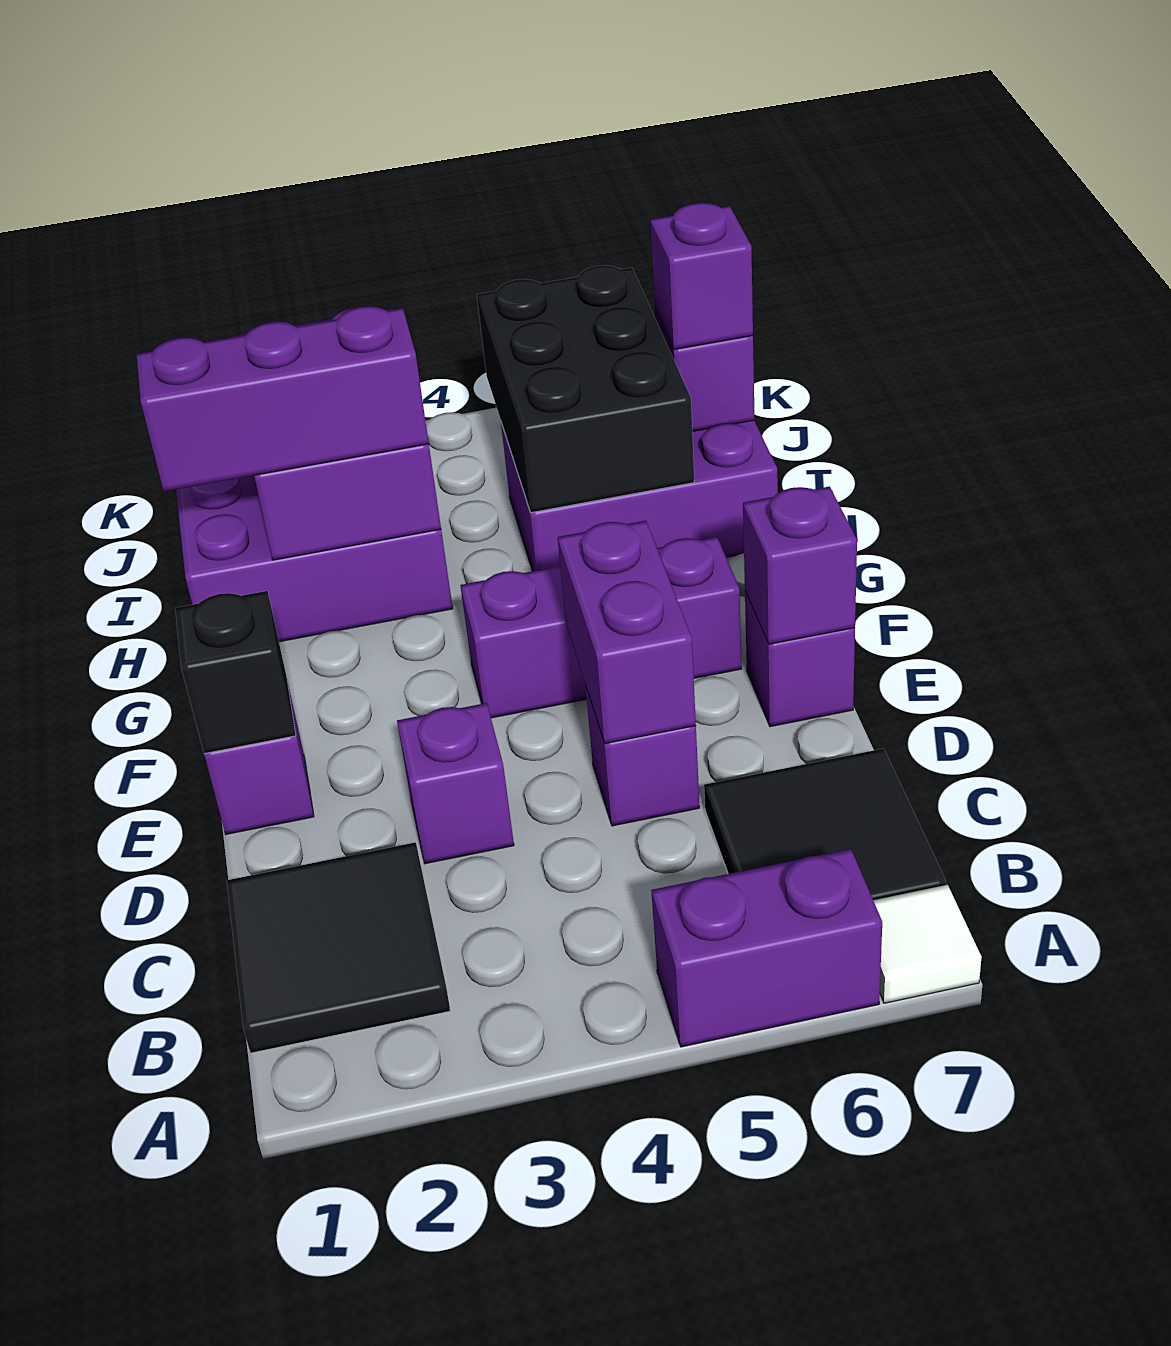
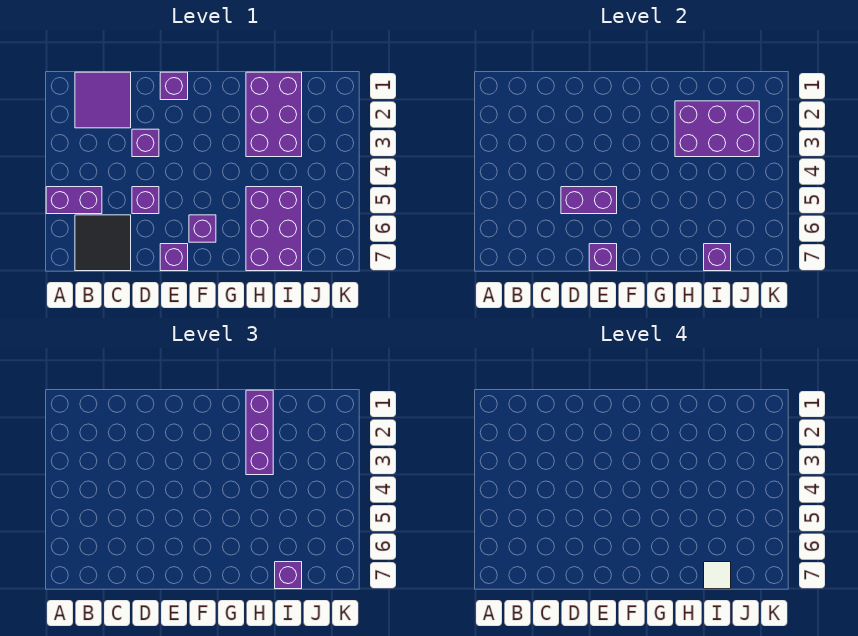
purple 1x2 brick [651,849,882,1047] -> purple 1x2 brick turned to [46,187,102,214]
white 1x1 tile [873,885,981,1003] -> white 1x1 tile moved to [704,562,731,589]
black 2x2 tile [227,842,450,1053] -> purple 2x2 tile [75,72,131,128]
black 1x1 brick [175,591,296,754] -> none
purple 1x3 brick [460,537,742,718] -> purple 1x1 brick [189,215,216,242]
black 2x3 brick [477,265,694,513] -> none

